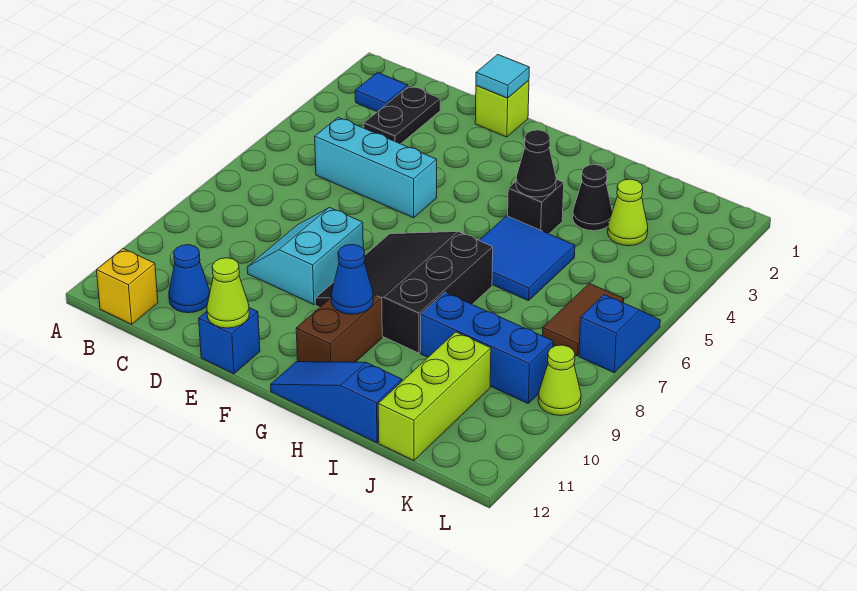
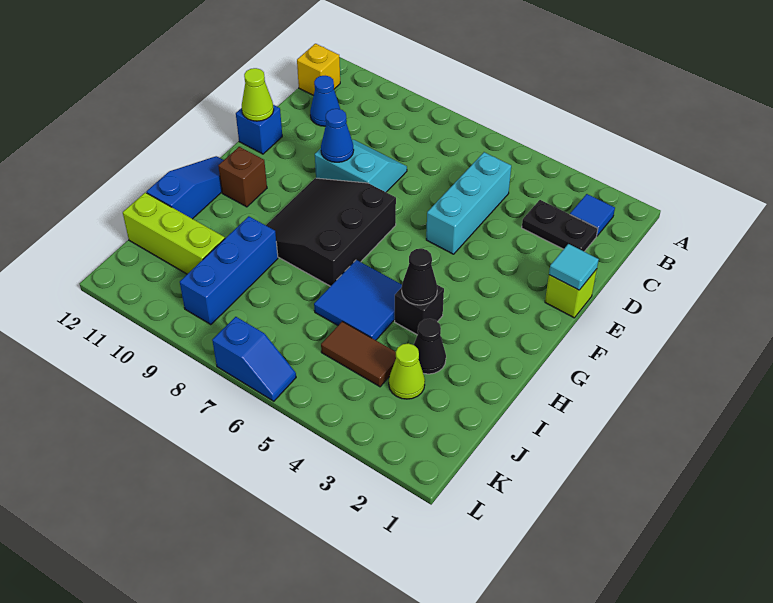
black 3x3 slope [315,232,493,353] -> black 3x3 slope turned to [266,178,396,286]
brown 1x2 brick [296,294,382,362] -> brown 1x1 brick [218,147,267,207]
blue 1x1 cone [331,245,373,314] -> blue 1x1 cone moved to [321,109,354,162]
brown 1x2 tile [543,283,624,356] -> brown 1x2 tile moved to [321,321,396,387]
lime 1x1 cone [538,345,581,416] -> none

